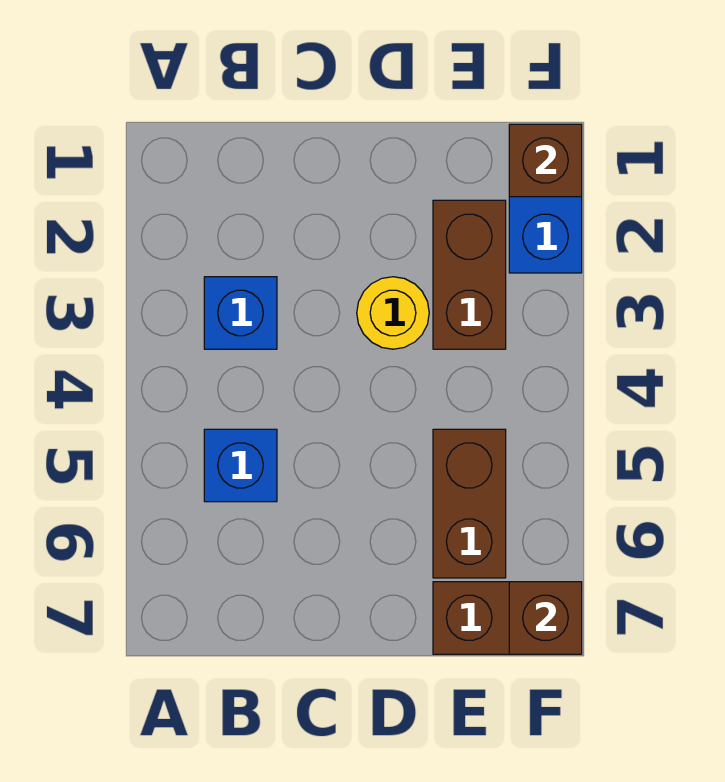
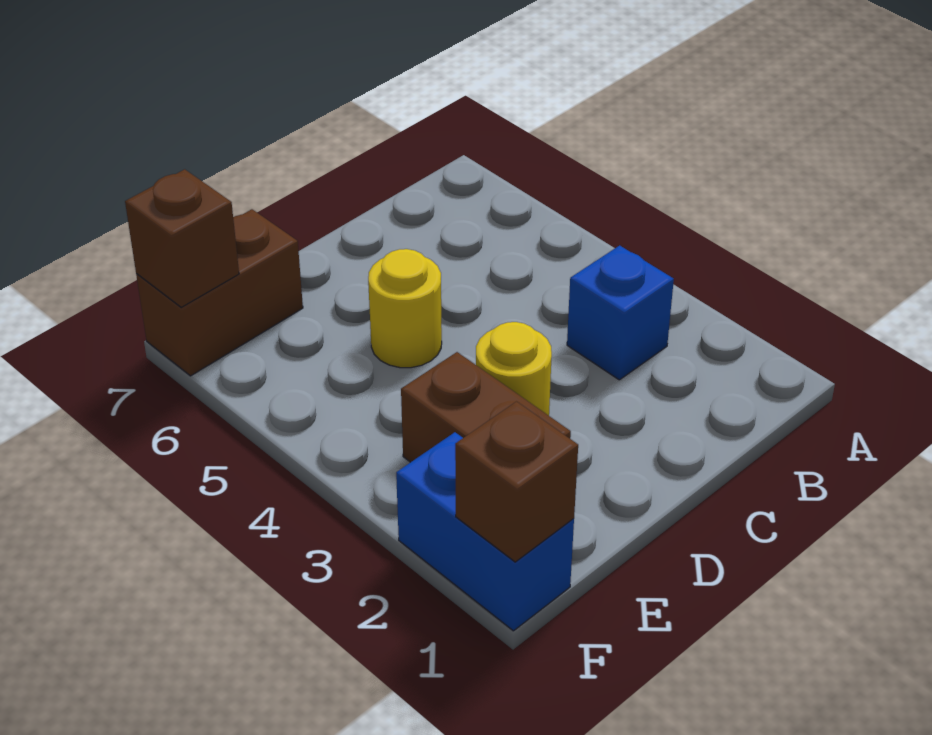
blue 1x1 brick [204,429,277,502] -> none
none -> yellow 1x1 round brick [368,249,442,368]
brown 1x2 brick [433,429,506,578] -> none

